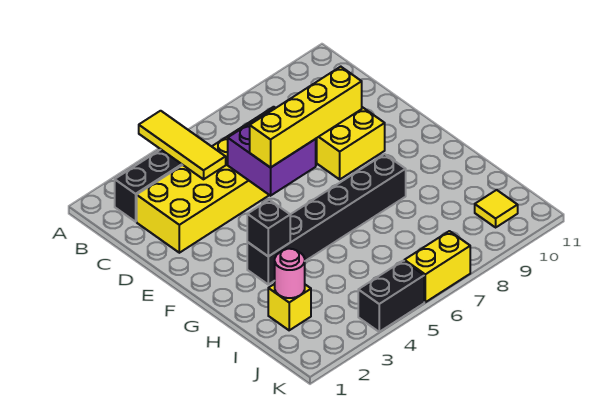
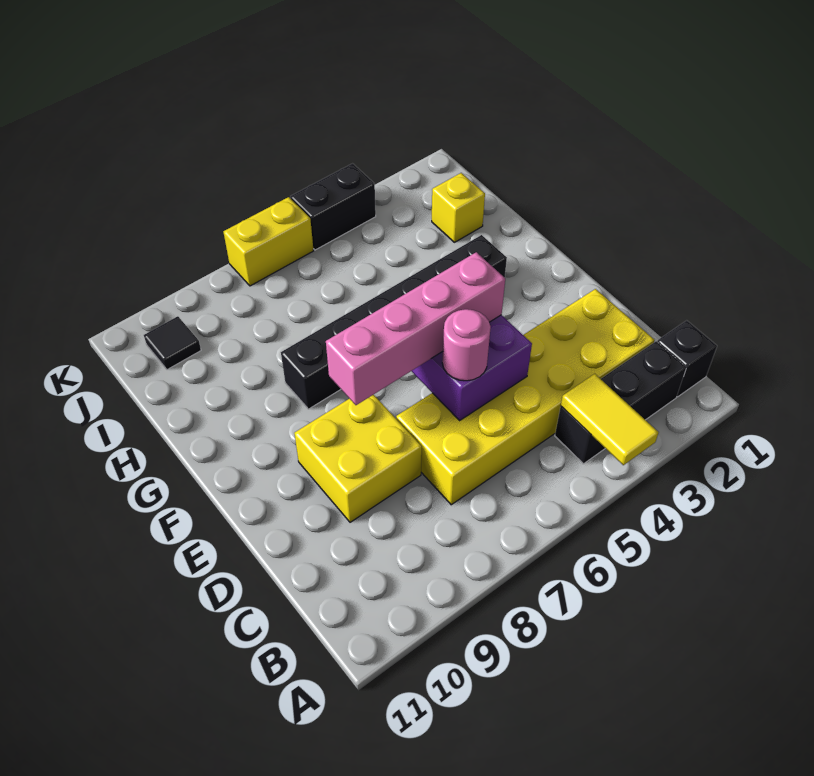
yellow 1x3 tile [139,111,226,179] -> yellow 1x2 tile [561,374,658,465]
yellow 1x4 brick [250,67,362,168] -> pink 1x4 brick [326,252,505,405]
black 1x1 brick [247,200,290,256] -> black 1x1 brick moved to [657,320,717,397]
pink 1x1 round brick [275,249,305,298] -> pink 1x1 round brick moved to [442,309,491,381]
yellow 1x1 tile [475,190,518,227] -> black 1x1 tile [144,316,201,370]

